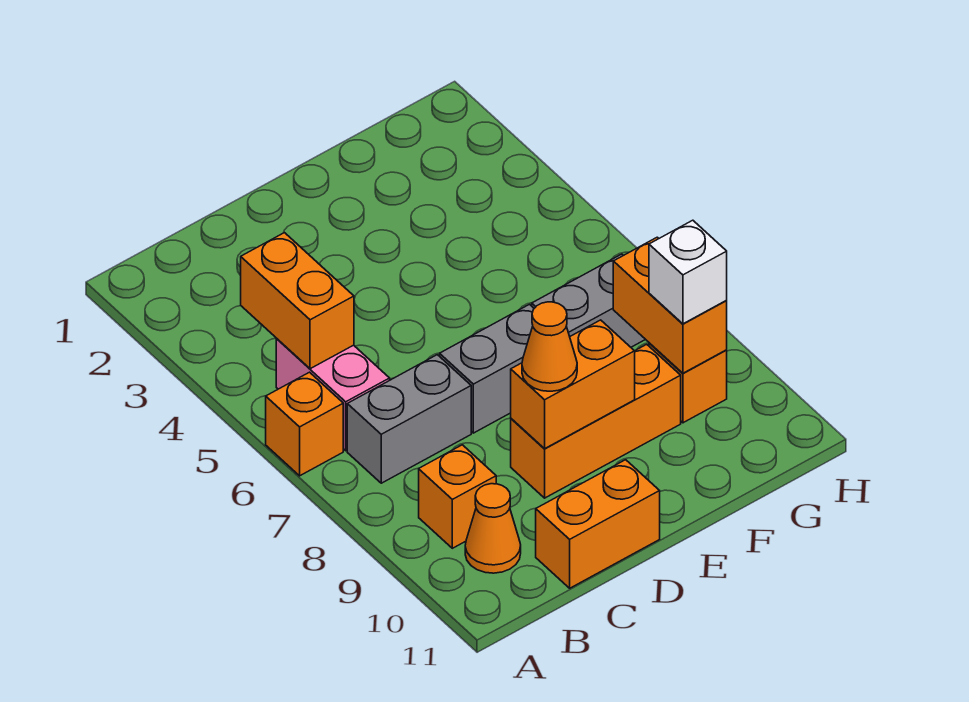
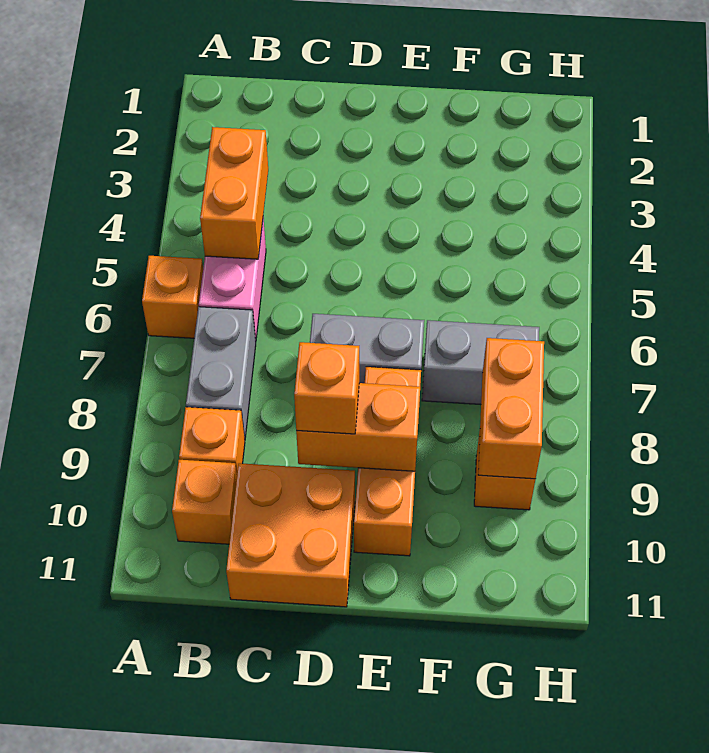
grey 1x2 brick [347,355,471,483] -> grey 1x2 brick turned to [186,307,256,439]
orange 1x1 cone [465,484,521,573] -> orange 1x1 brick [172,460,237,544]
orange 1x2 brick [536,460,660,588] -> orange 2x2 brick [226,463,355,607]
orange 1x3 brick [511,344,681,498] -> orange 1x3 brick turned to [354,367,421,556]
orange 1x1 cone [522,302,577,391] -> orange 1x1 brick [294,342,359,434]
white 1x1 brick [649,220,727,324] -> none

